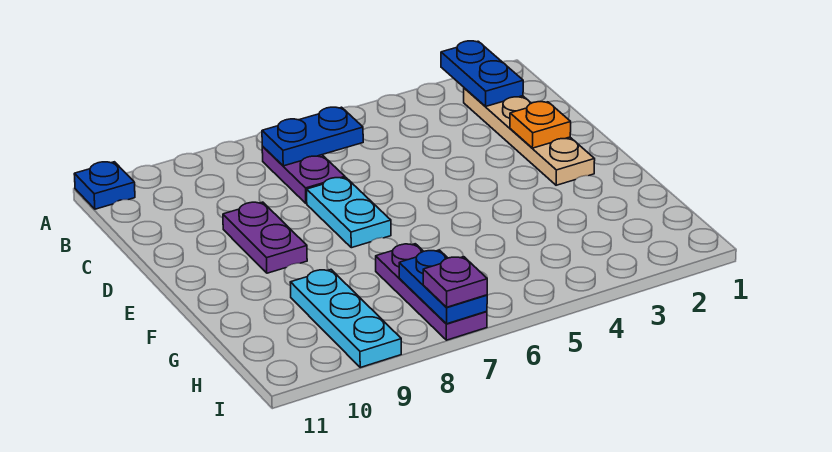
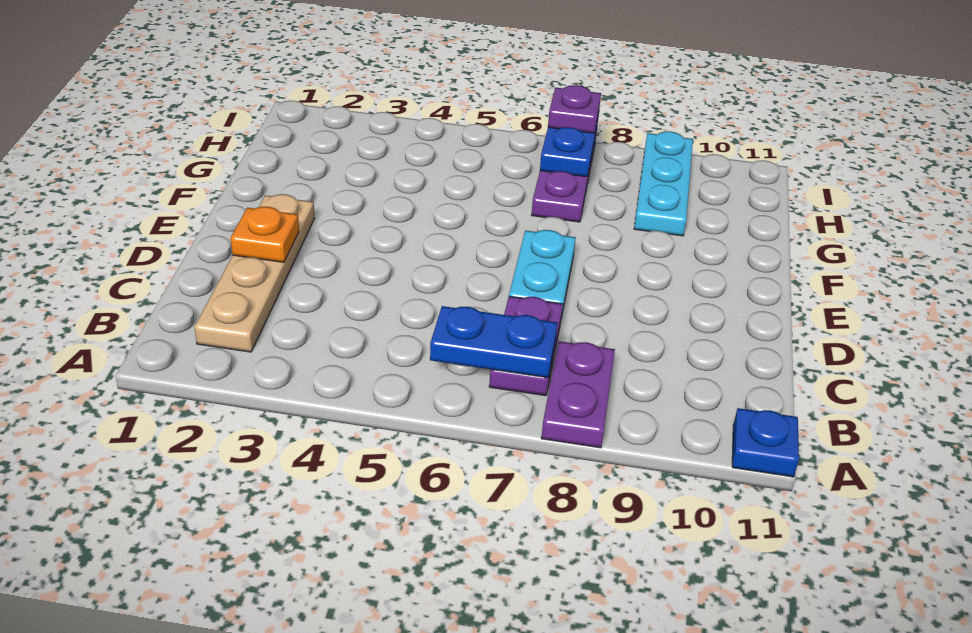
blue 1x2 plate [441,41,523,107] -> none
purple 1x2 plate [223,202,307,273] -> purple 1x2 plate moved to [541,341,615,448]

